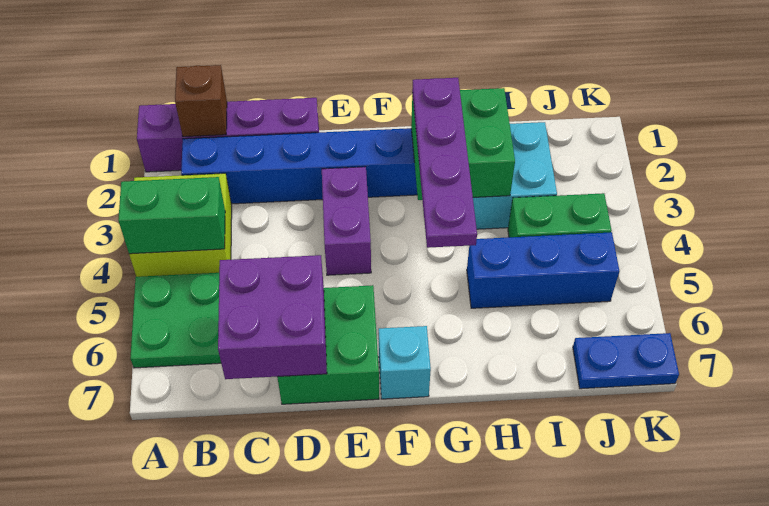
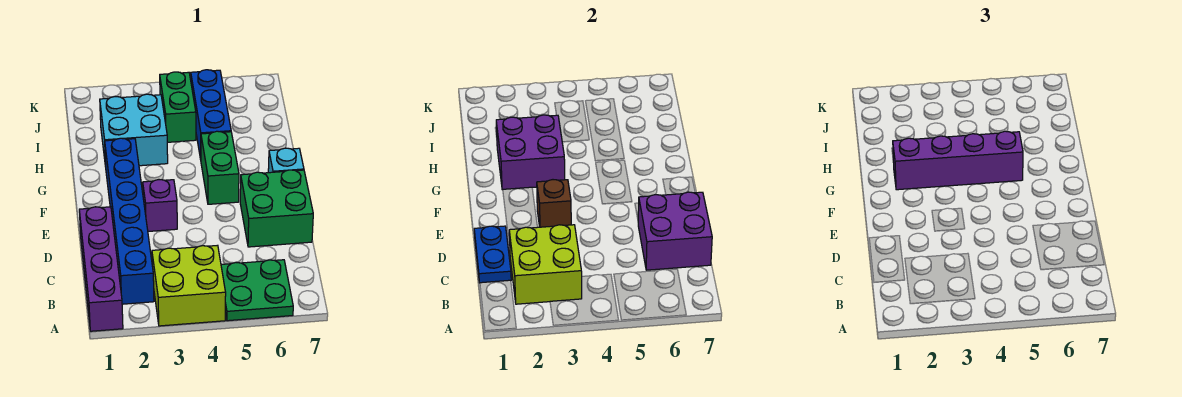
green 1x2 brick [118,177,225,254] -> green 1x2 brick moved to [201,131,239,204]
brown 1x1 brick [175,65,227,137] -> brown 1x1 brick moved to [537,180,571,227]
none -> lime 2x2 brick [509,225,582,304]
purple 1x2 brick [322,167,371,275] -> purple 1x1 brick [143,180,177,231]
green 2x2 brick [411,88,515,200] -> purple 2x2 brick [496,115,565,190]
purple 1x4 plate [412,78,477,248] -> purple 1x4 brick [893,131,1023,190]
blue 1x2 plate [573,333,679,389] -> blue 1x2 plate moved to [474,226,511,283]

